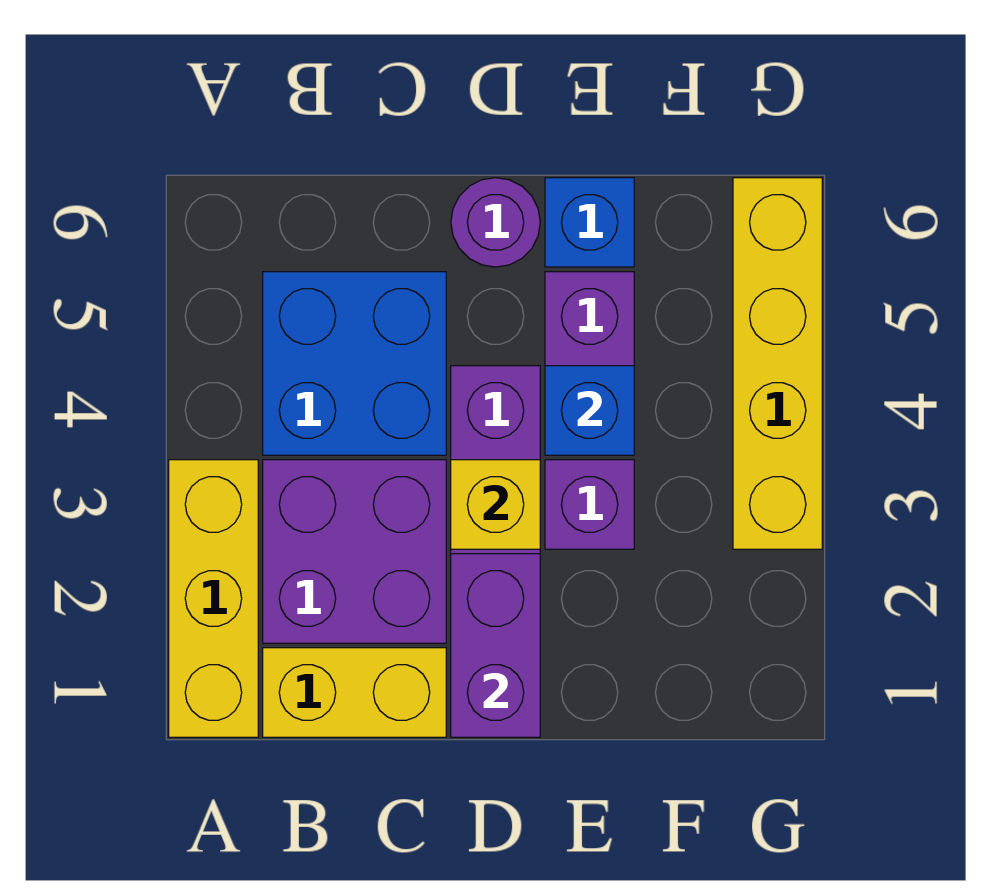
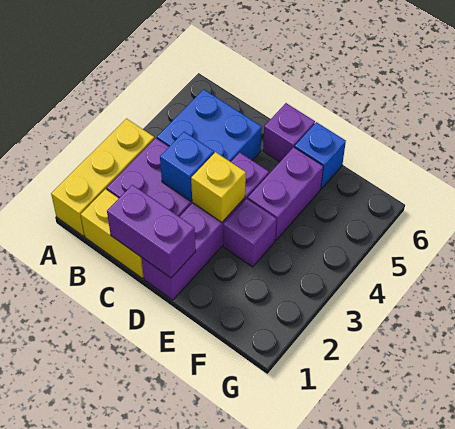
purple 1x2 brick [451,554,540,737] -> purple 1x2 brick turned to [107,185,196,278]
purple 1x1 round brick [451,178,540,267] -> purple 1x1 brick [263,103,315,162]
blue 1x1 brick [545,366,634,455] -> blue 1x1 brick moved to [160,132,214,201]
yellow 1x4 brick [733,178,822,549] -> none

